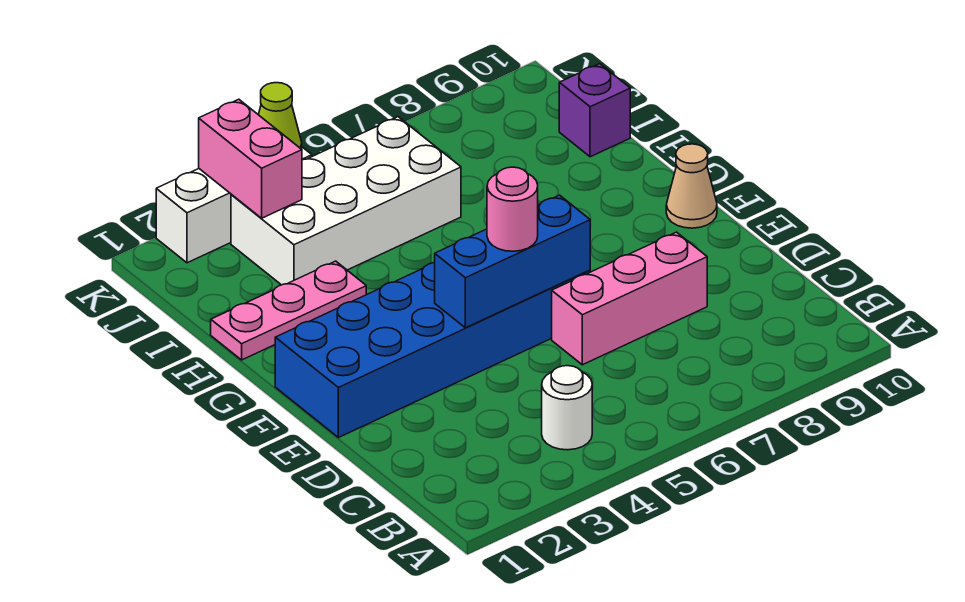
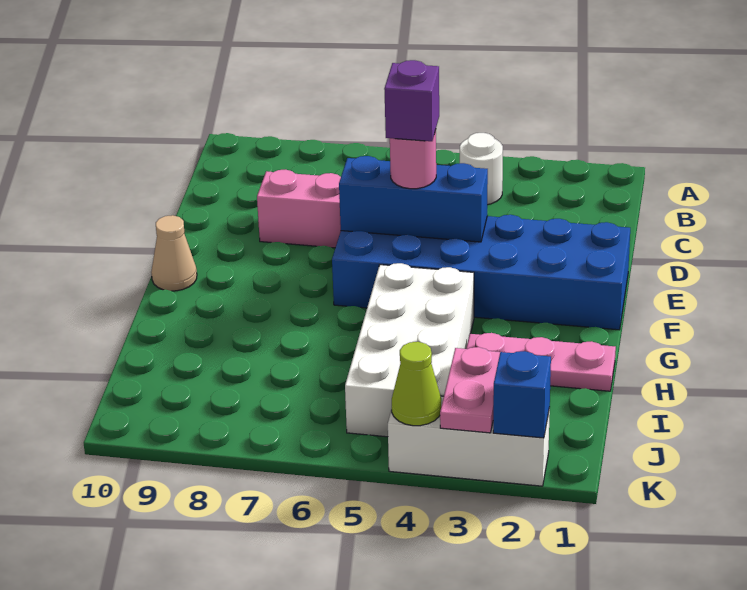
white 2x4 brick [231,117,461,285] -> white 2x4 brick turned to [345,263,474,437]
purple 1x1 brick [559,64,630,157] -> purple 1x1 brick moved to [384,60,439,141]
pink 1x2 brick [199,99,302,218] -> pink 1x2 plate [440,347,500,433]
none -> blue 1x1 brick [493,351,551,438]

